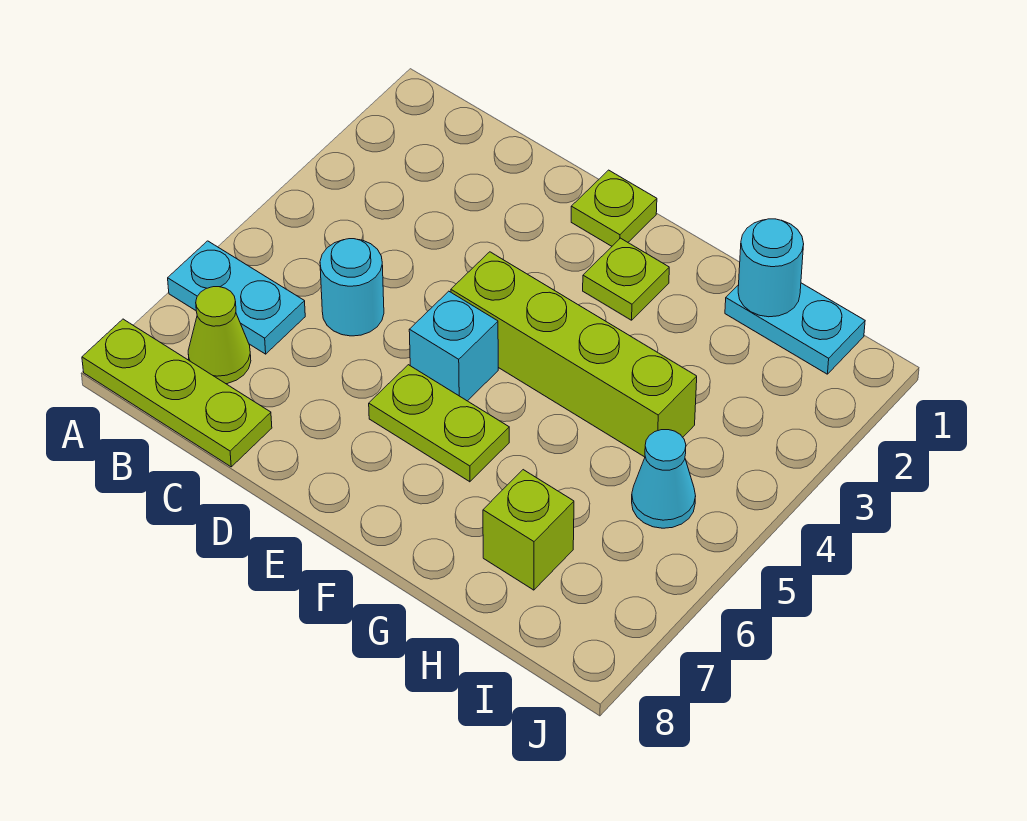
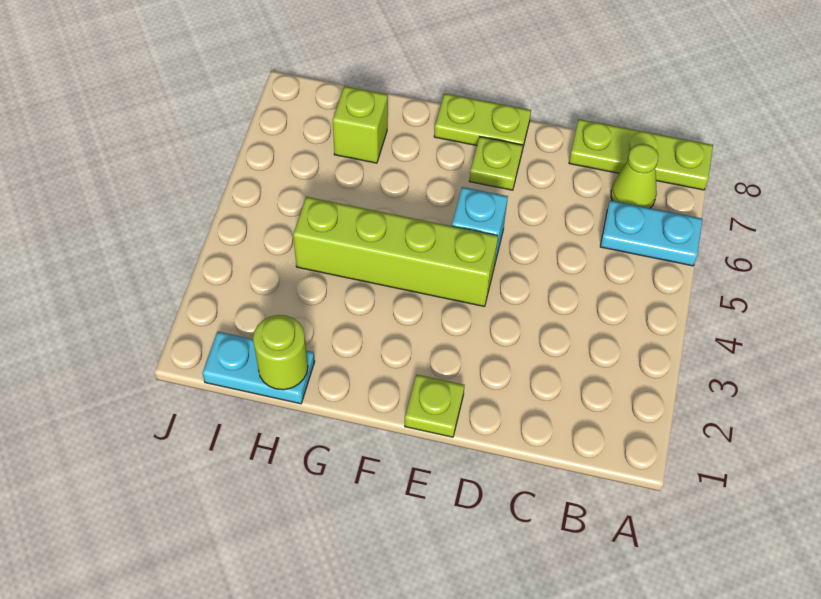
cyan 1x1 round brick [320,239,384,336] -> none
lime 1x2 plate [369,365,509,482] -> lime 1x2 plate moved to [434,94,531,150]
lime 1x1 plate [583,238,669,320] -> lime 1x1 plate moved to [470,137,523,190]
cyan 1x1 round brick [738,219,804,317] -> lime 1x1 round brick [253,315,308,390]
cyan 1x1 cone [632,430,696,528] -> none

